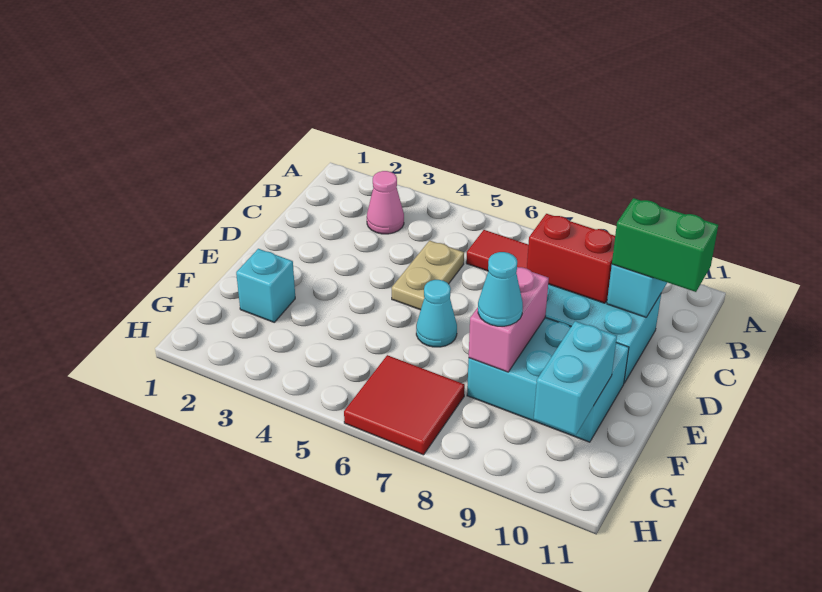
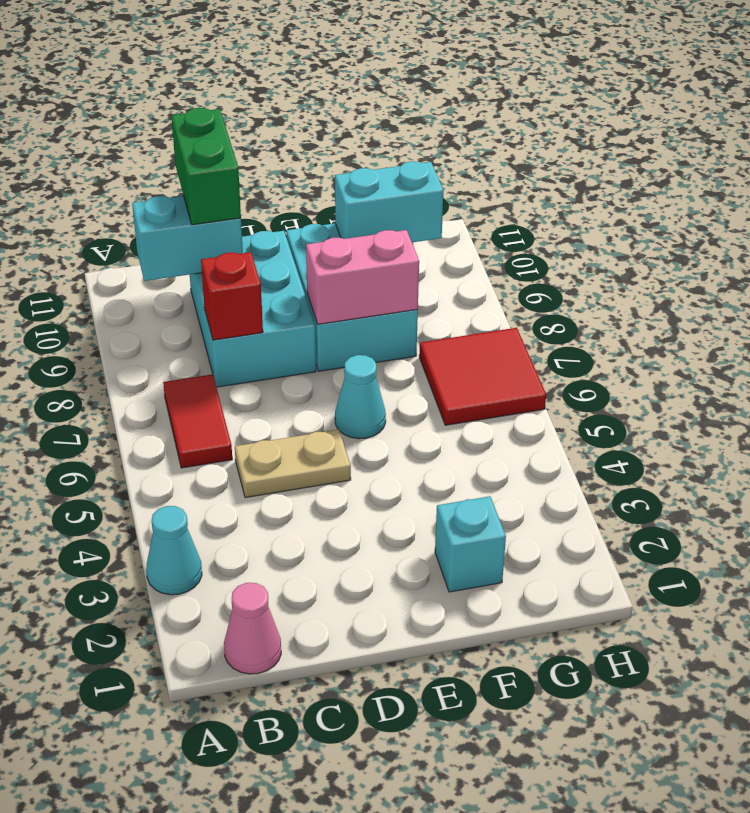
pink 1x1 cone [367,171,404,234] -> pink 1x1 cone moved to [224,583,281,674]
red 1x2 brick [527,214,615,303] -> red 1x1 brick [201,252,263,340]
cyan 1x1 cone [478,252,523,326] -> cyan 1x1 cone moved to [146,506,202,595]

